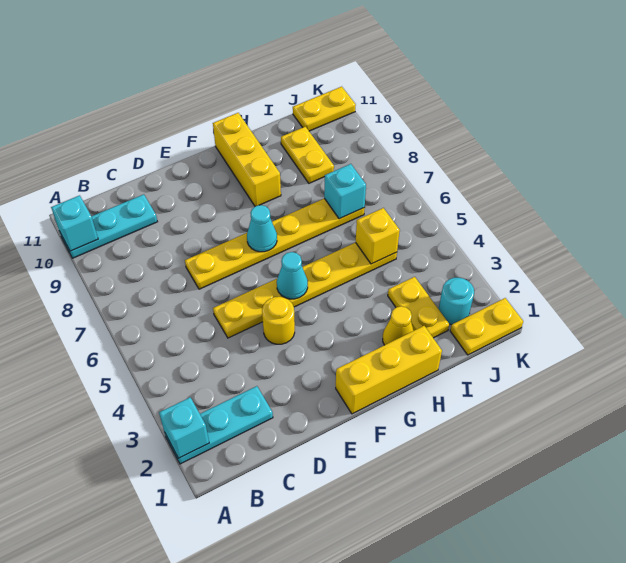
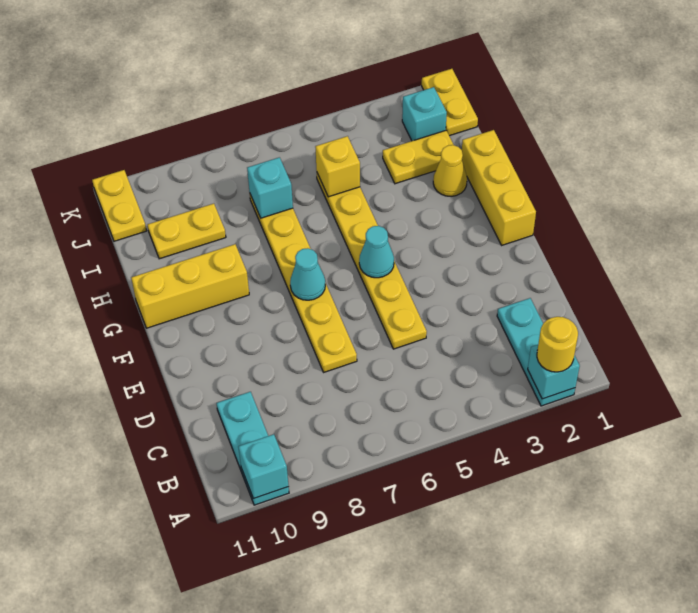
yellow 1x1 round brick [262,297,295,344] -> yellow 1x1 round brick moved to [537,317,578,372]
cyan 1x1 round brick [439,278,474,325] -> cyan 1x1 brick [402,87,447,141]

